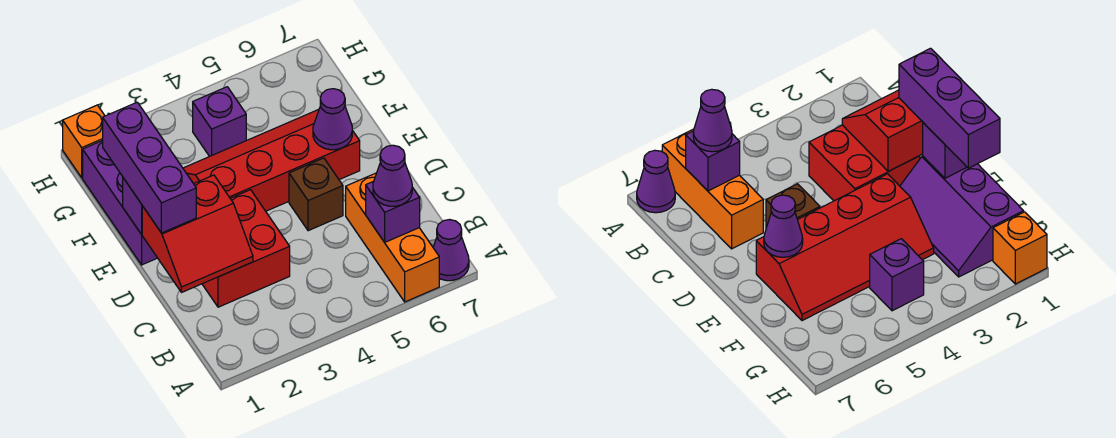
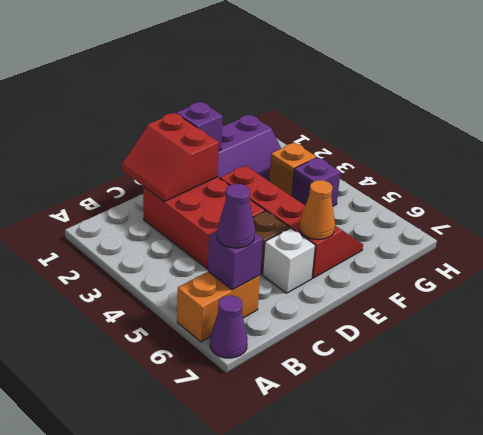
orange 1x3 brick [346,173,439,302] -> orange 1x2 brick [177,272,260,342]
red 2x2 brick [202,190,290,307] -> red 2x3 brick [143,177,265,269]
purple 1x3 brick [103,102,196,233] -> none
none -> white 1x1 brick [263,228,315,293]
purple 1x1 cone [313,89,352,150] -> orange 1x1 cone [300,180,335,239]
orange 1x1 brick [63,105,105,178] -> orange 1x1 brick moved to [269,143,316,196]

